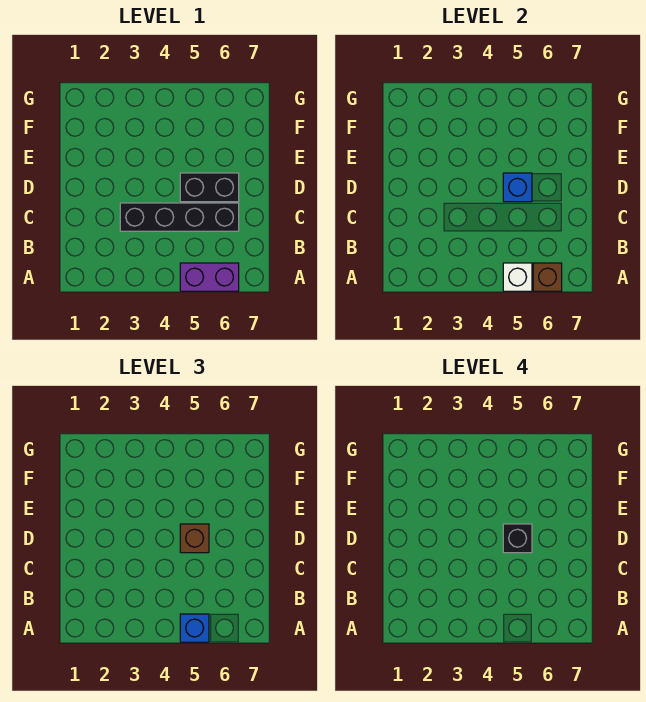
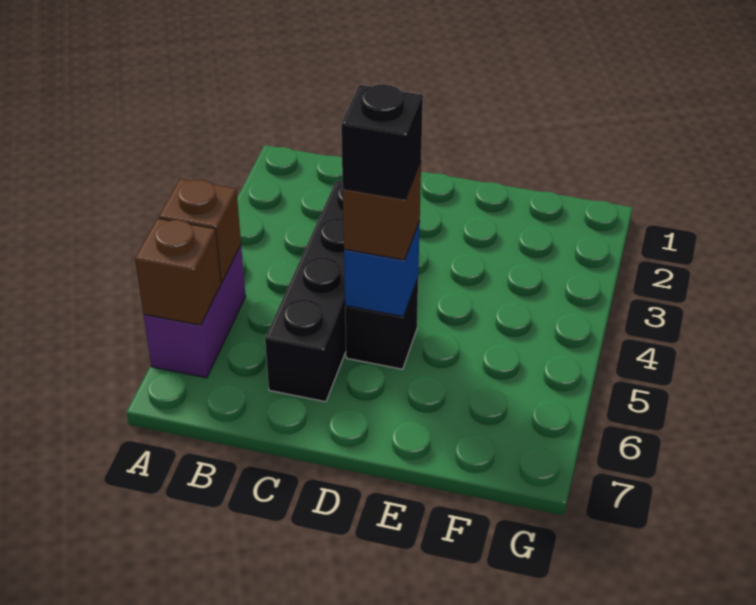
white 1x1 brick [503,263,532,291] -> brown 1x1 brick [159,179,241,282]
blue 1x1 brick [180,614,209,642] -> none
black 1x2 brick [180,173,239,202] -> black 1x1 brick [345,279,418,369]

